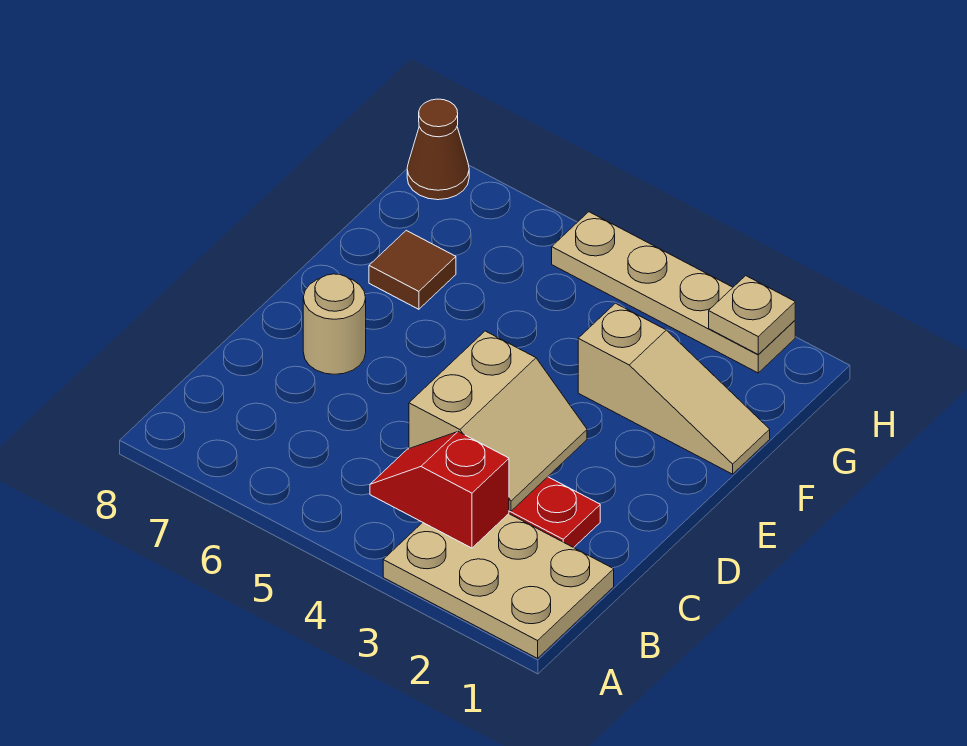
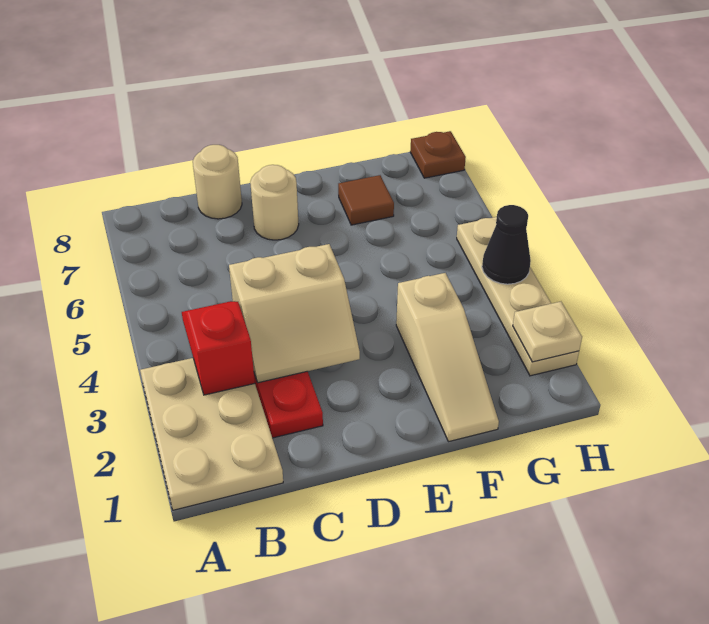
none -> tan 1x1 round brick [193,145,242,219]
none -> black 1x1 cone [482,205,531,284]
brown 1x1 cone [407,99,469,200] -> brown 1x1 plate [410,131,466,178]

